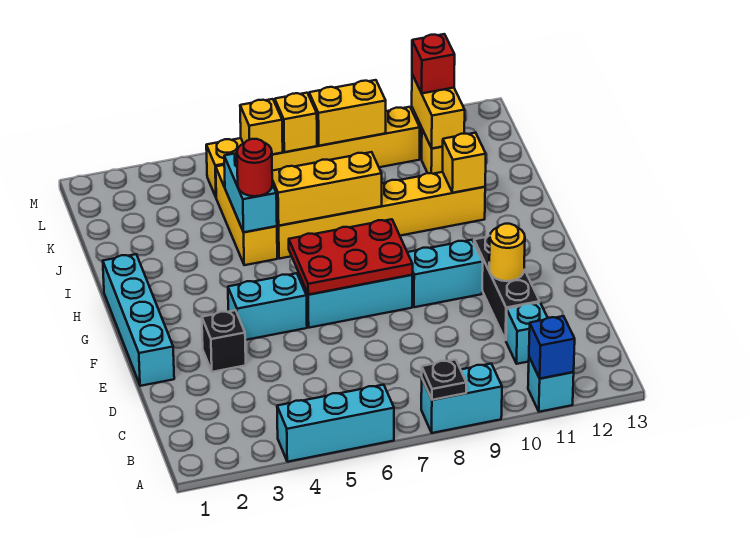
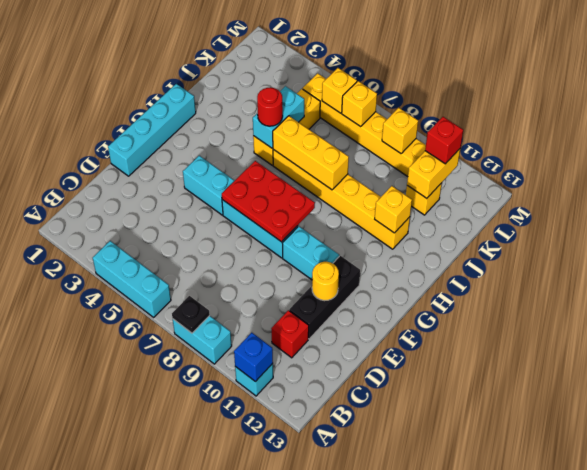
cyan 1x1 brick [506,302,548,364] -> red 1x1 brick [271,310,309,358]
black 1x1 brick [202,310,246,372] -> none
yellow 1x2 brick [309,80,386,146] -> yellow 1x1 brick [382,108,418,153]

